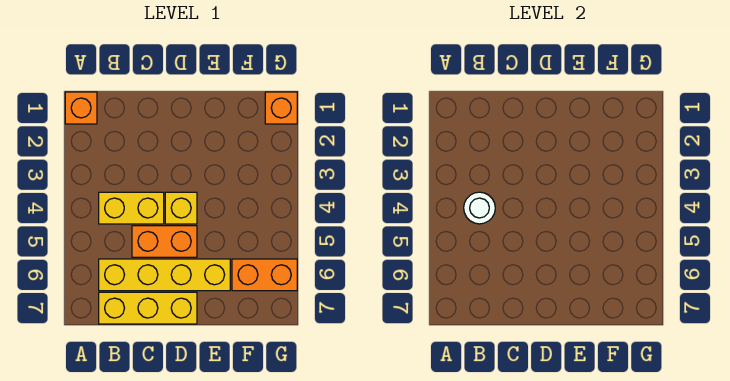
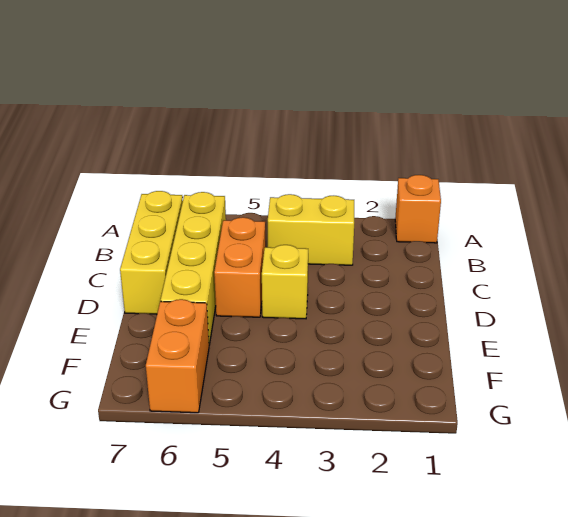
yellow 1x2 brick [99,192,164,224] -> yellow 1x2 brick turned to [268,194,354,265]
white 1x1 round brick [464,192,495,224] -> none
orange 1x1 brick [265,92,297,124] -> none

